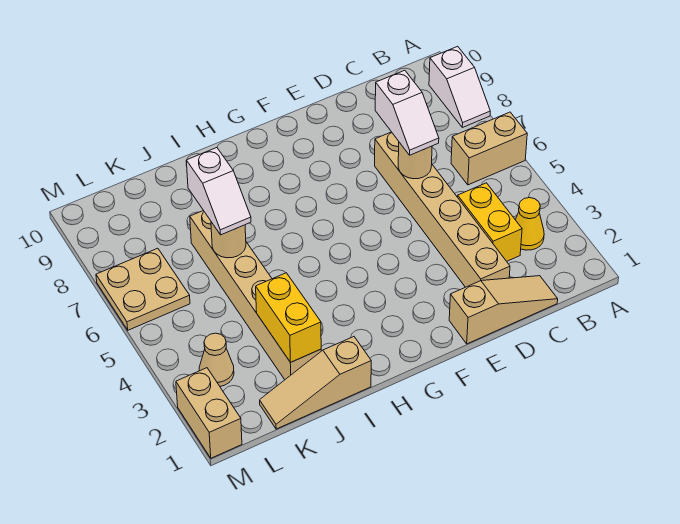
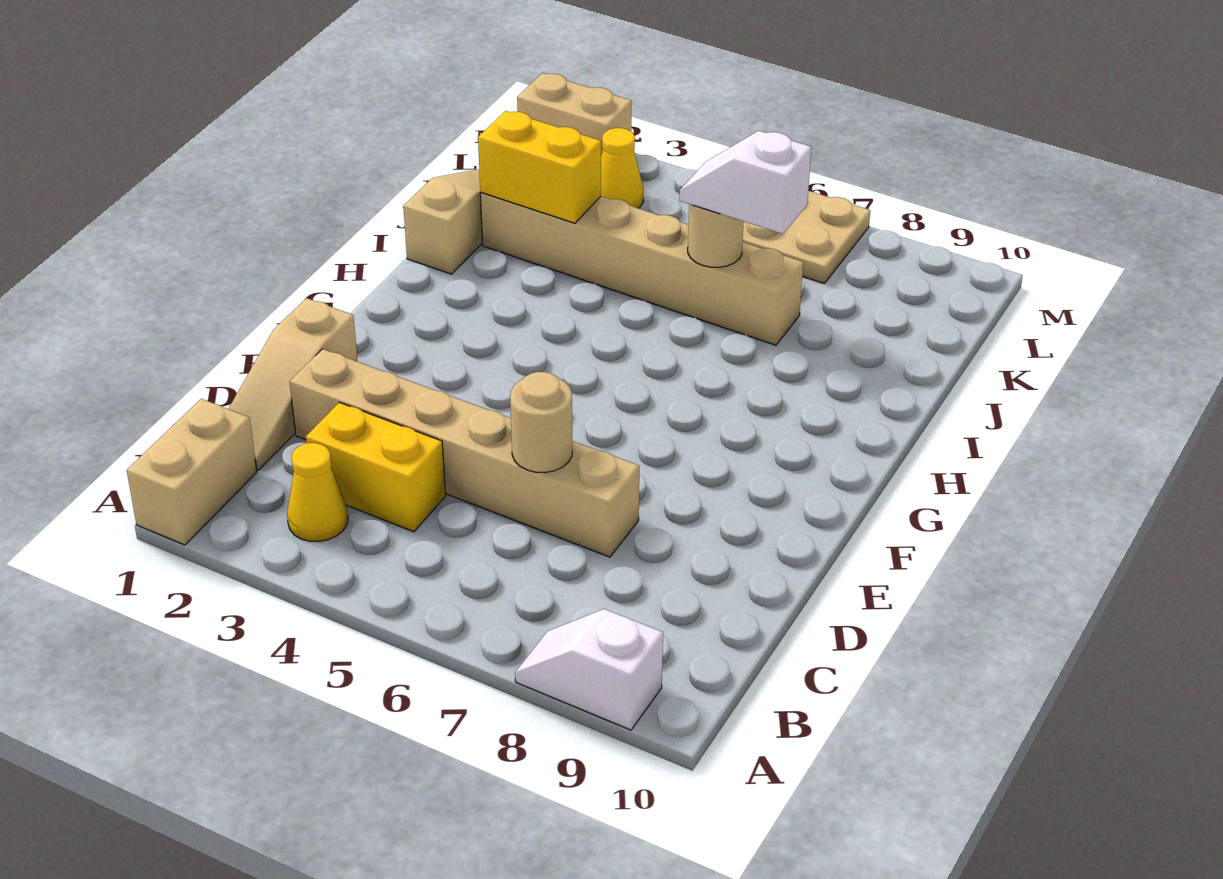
tan 1x2 brick [451,112,527,185] -> tan 1x2 brick moved to [127,399,257,545]
white 1x2 slope [375,70,439,155] -> none
tan 1x1 cone [199,333,234,386] -> yellow 1x1 cone [601,128,643,208]

